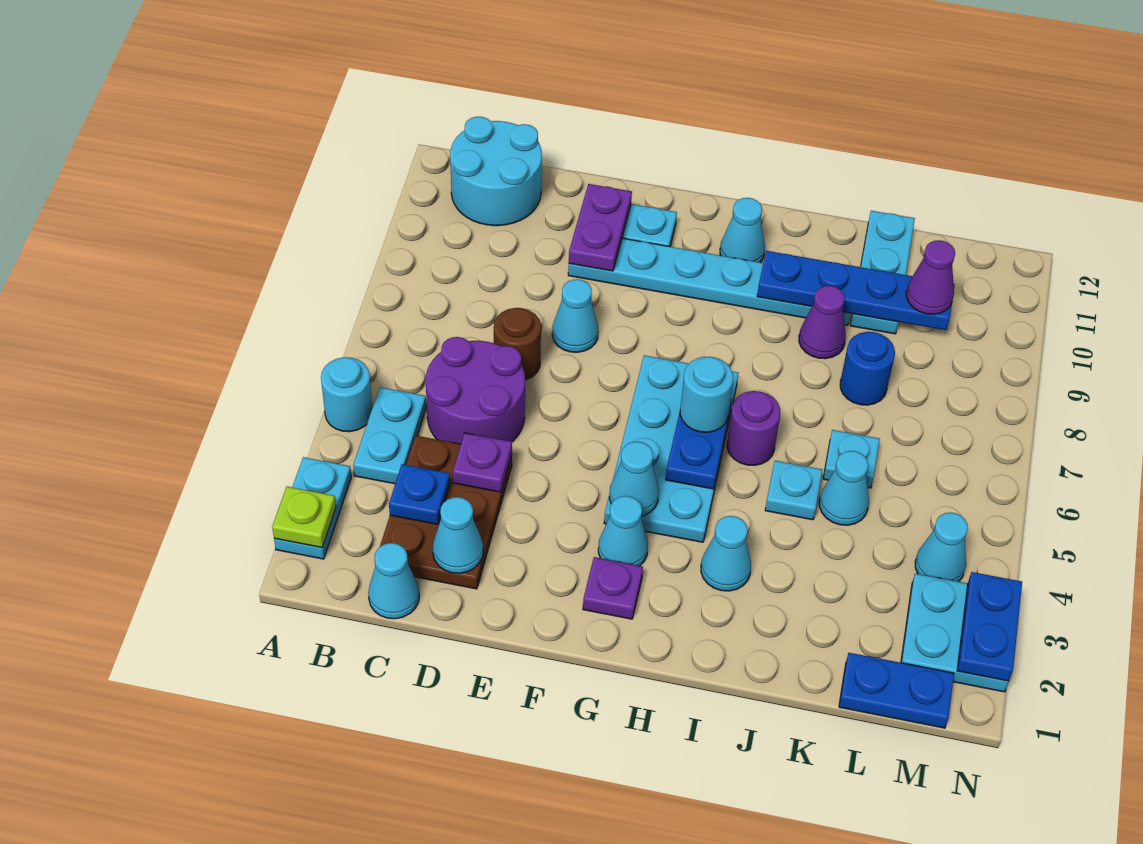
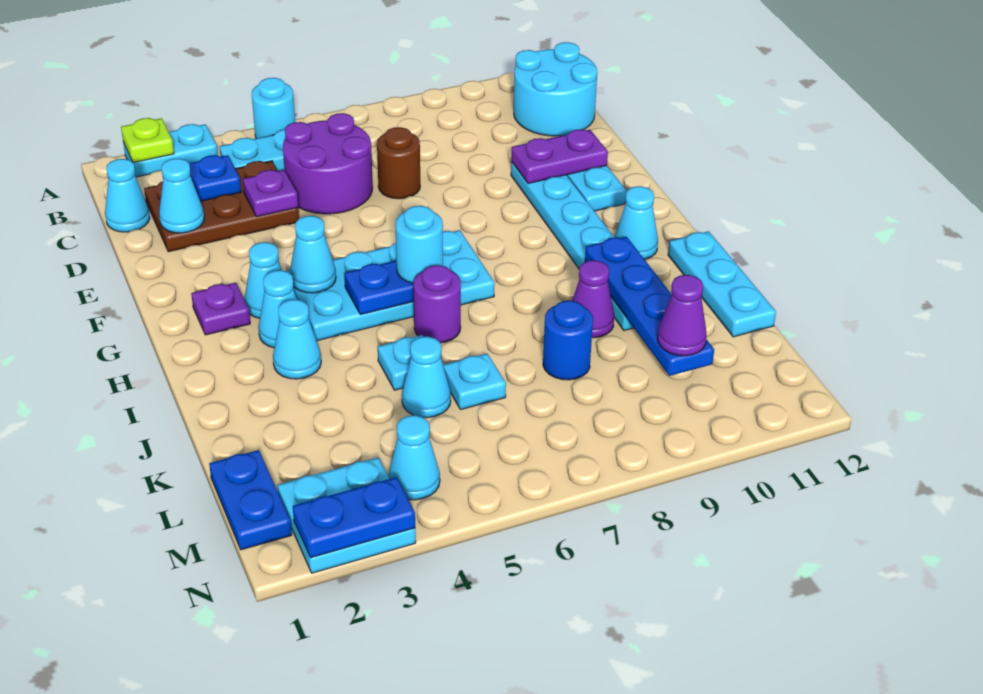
cyan 1x1 cone [552,279,598,352] -> cyan 1x1 cone moved to [258,270,297,348]
cyan 1x3 plate [850,211,915,334] -> cyan 1x3 plate turned to [668,231,776,337]

